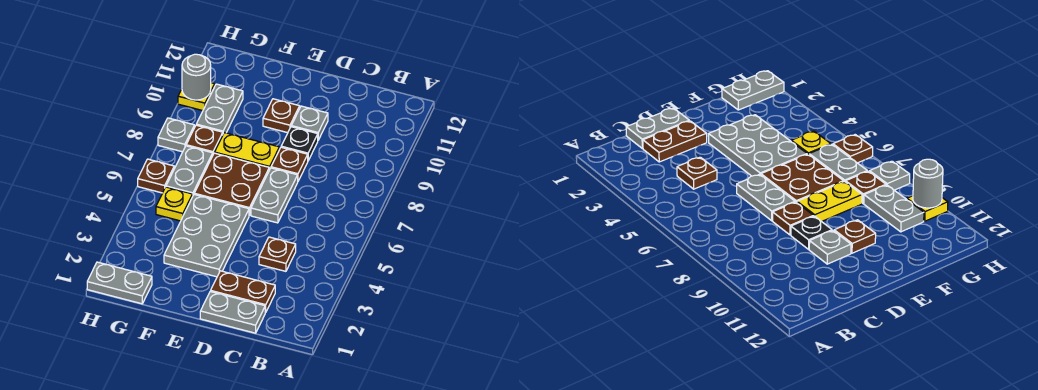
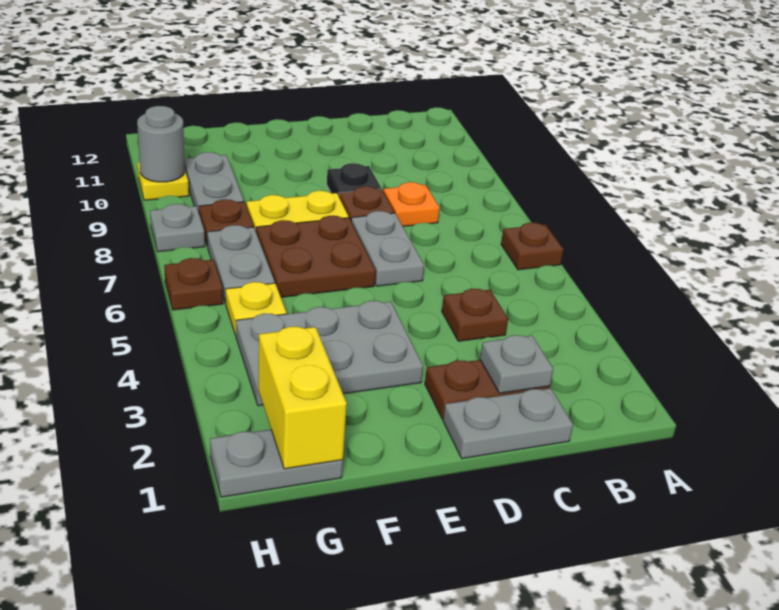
none -> orange 1x1 plate [384,182,440,226]
grey 1x1 plate [291,106,328,140] -> grey 1x1 plate moved to [480,335,553,393]
grey 2x3 plate [164,194,249,277] -> grey 2x3 plate turned to [236,301,423,406]
brown 1x1 plate [263,99,300,133] -> brown 1x1 plate moved to [501,223,563,270]
none -> yellow 1x2 brick [258,327,347,469]

